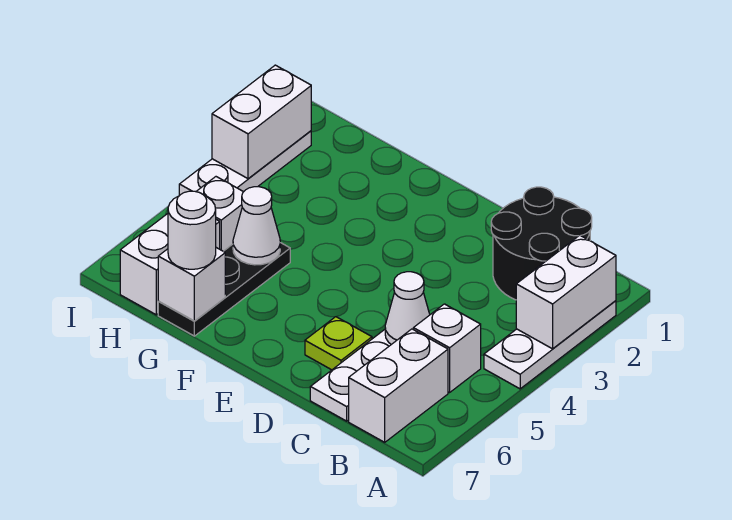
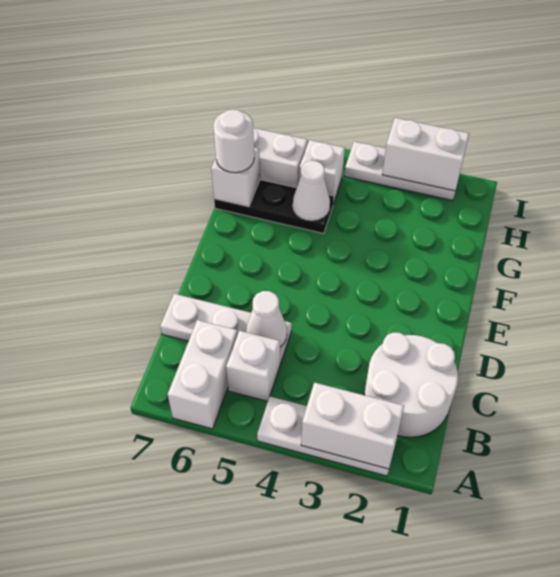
black 2x2 round brick [491,187,592,300] -> white 2x2 round brick [364,333,458,437]
white 1x2 brick [349,329,448,442] -> white 1x2 brick turned to [168,320,238,429]
lime 1x1 plate [305,317,372,370] -> none

